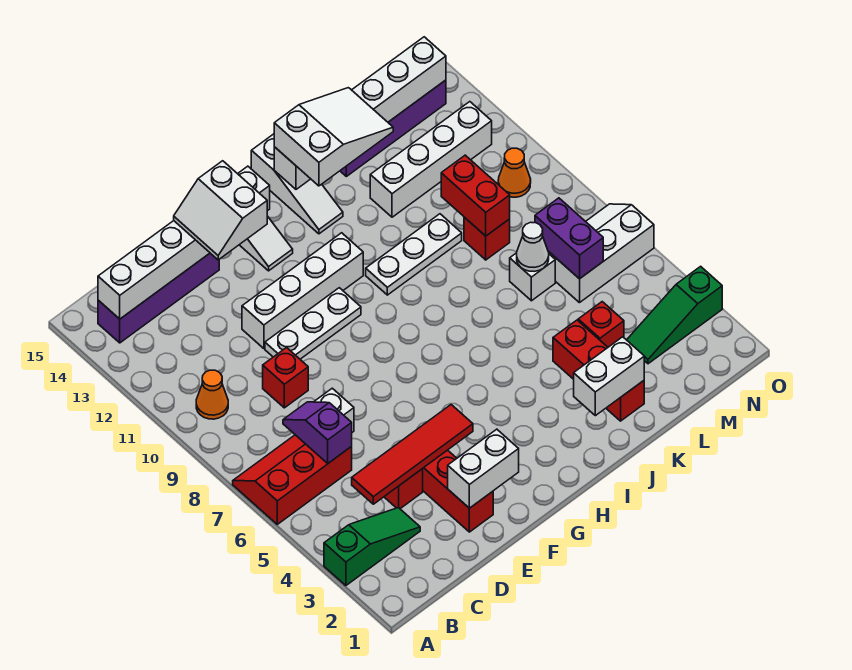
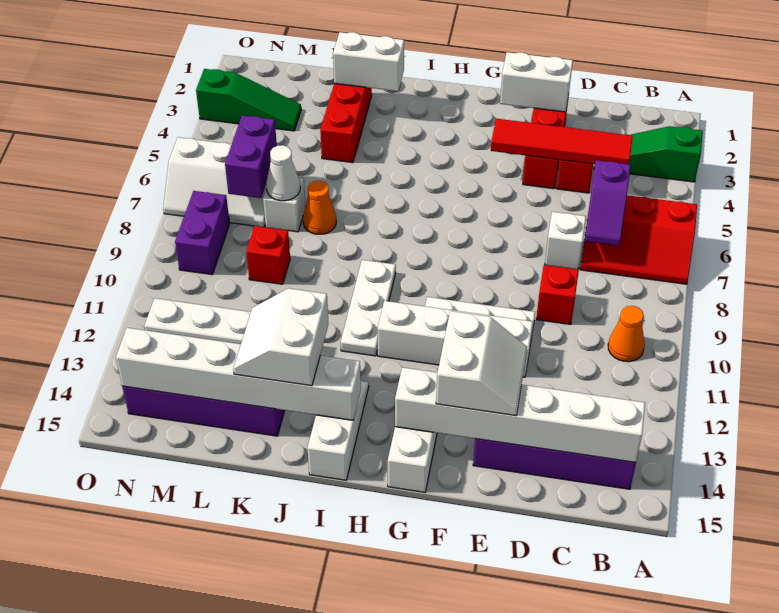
white 1x3 plate [366,214,462,295] -> white 1x3 plate turned to [341,260,396,356]
white 2x3 slope [274,88,393,186] -> white 2x2 slope [233,288,328,386]
red 1x1 brick [578,302,624,347] -> none
red 1x2 brick [441,155,510,236] -> none
none -> purple 1x2 brick [175,191,230,275]
orange 1x1 cone [498,148,531,197] -> orange 1x1 cone moved to [303,181,336,234]

